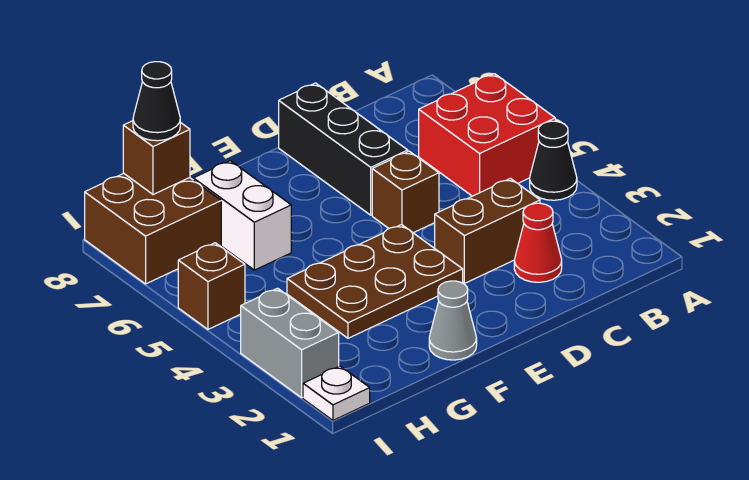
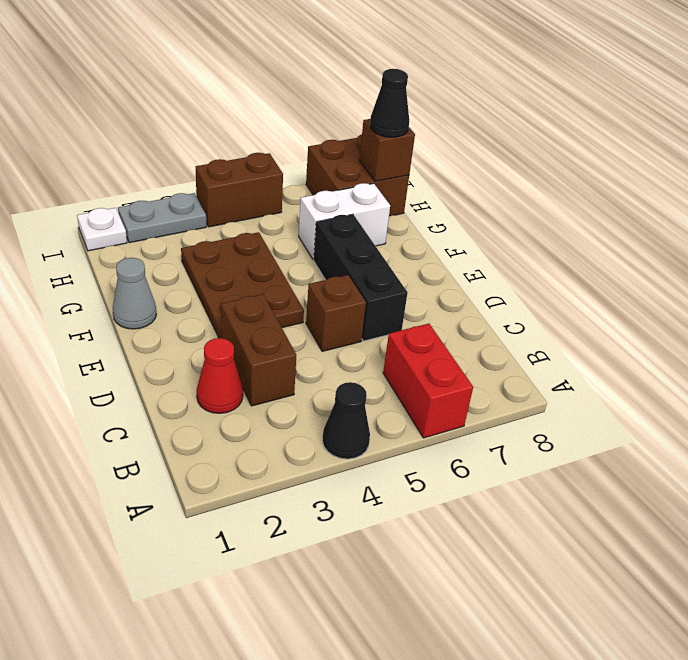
red 2x2 brick [419,74,555,196] -> red 1x2 brick [383,324,473,438]
black 1x3 brick [279,83,408,215] -> black 1x3 brick turned to [314,214,408,341]
grey 1x2 brick [241,288,339,398] -> grey 1x2 plate [118,193,206,243]
brown 1x1 brick [178,243,245,329] -> brown 1x2 brick [196,153,283,227]

